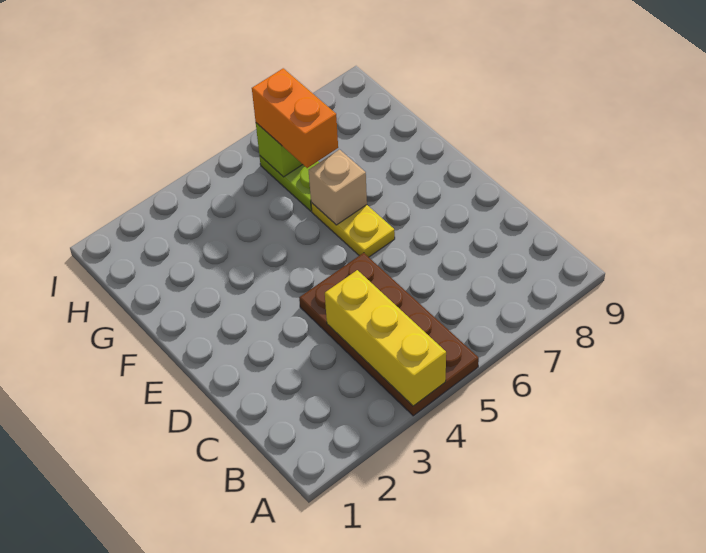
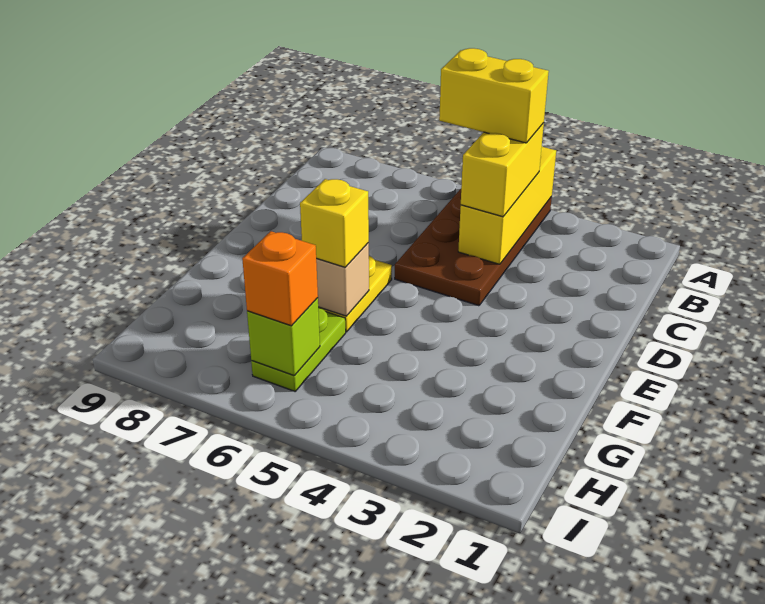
none -> yellow 1x2 brick [461,123,544,217]
none -> yellow 1x2 brick [439,48,549,143]
none -> yellow 1x1 brick [300,179,369,267]
orange 1x2 brick [252,68,338,168] -> orange 1x1 brick [242,231,318,326]

